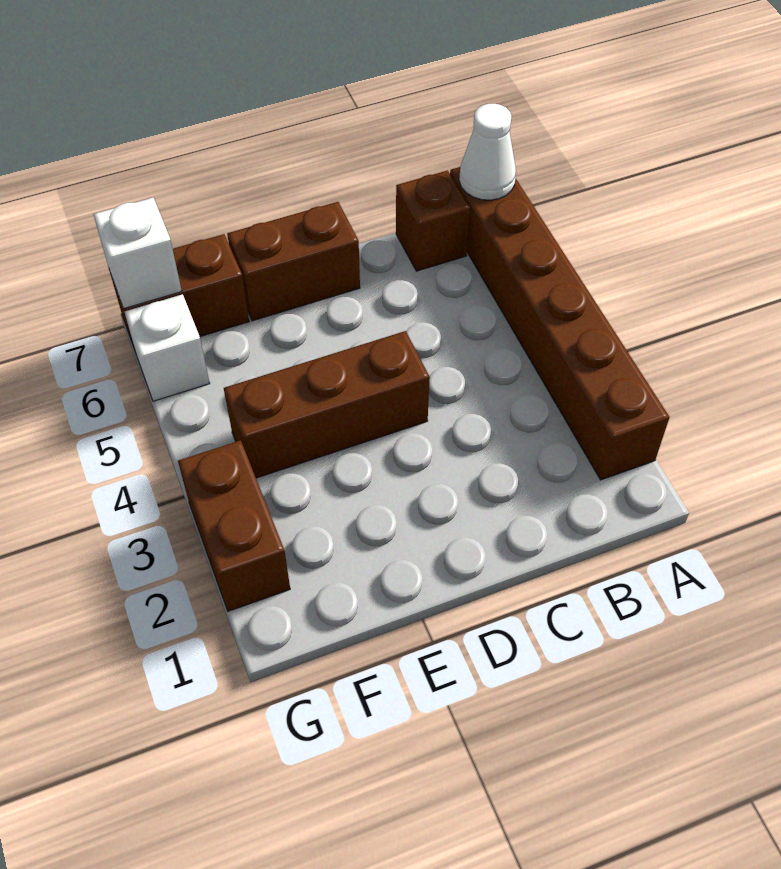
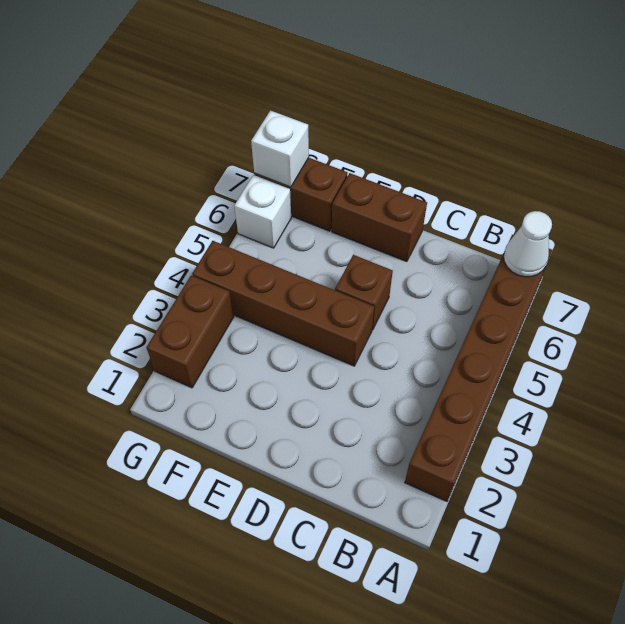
brown 1x1 brick [396,170,470,271] -> brown 1x1 brick moved to [335,255,393,330]
brown 1x3 brick [224,331,430,478] -> brown 1x4 brick [192,241,374,366]

